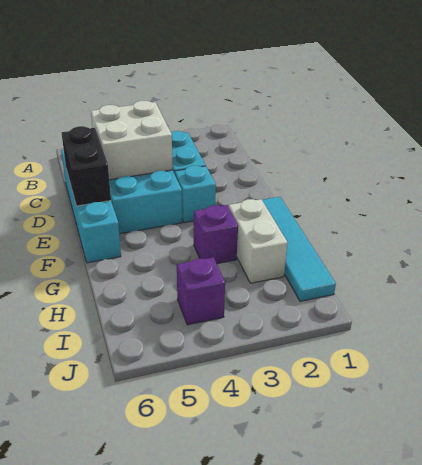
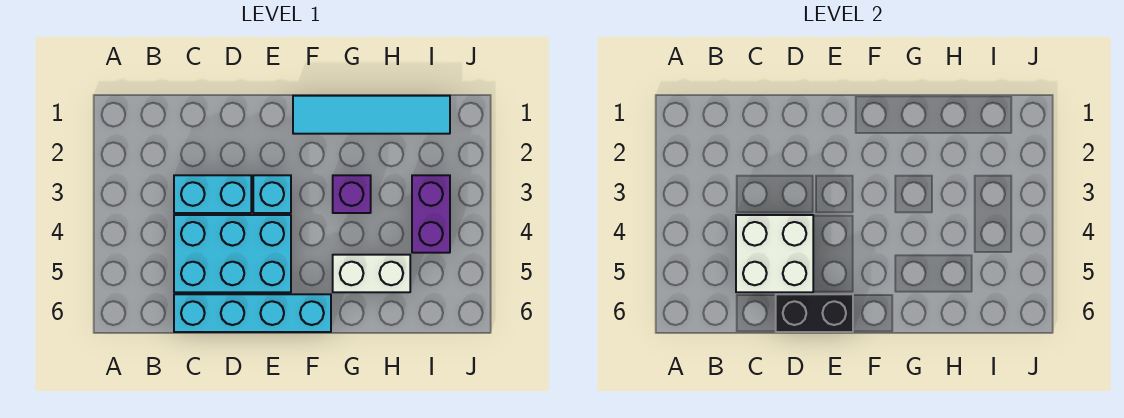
white 1x2 brick [229,199,288,283] -> white 1x2 brick moved to [333,255,410,292]
purple 1x1 brick [177,258,225,325] -> purple 1x2 brick [412,175,450,253]

